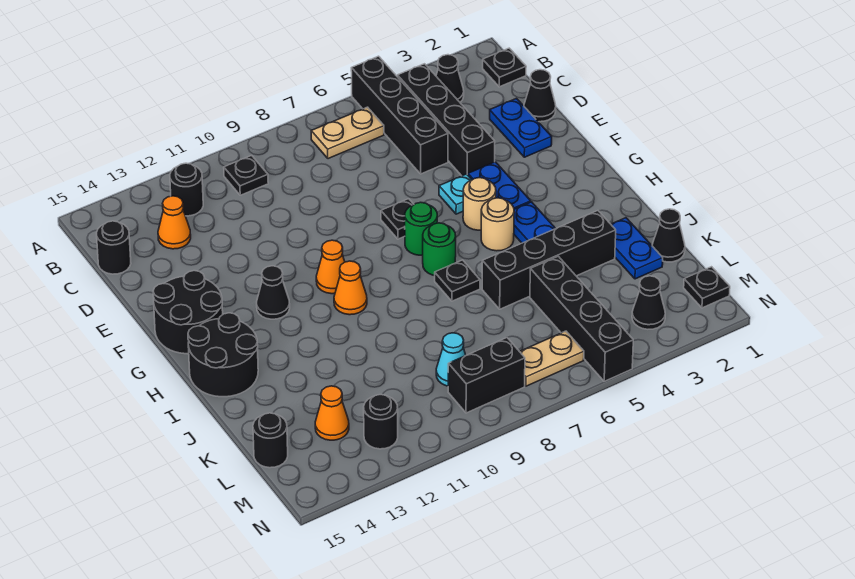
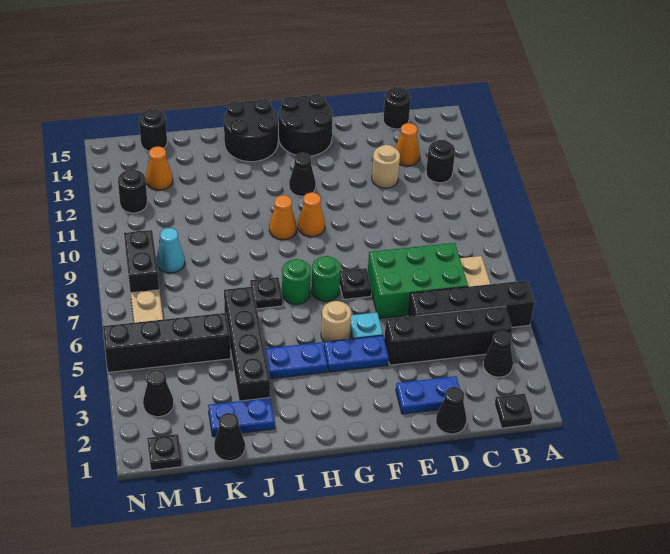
black 1x1 plate [224,156,268,195] -> none
none -> green 2x3 brick [368,243,468,319]
tan 1x1 round brick [481,198,514,251] -> tan 1x1 round brick moved to [372,145,400,188]

